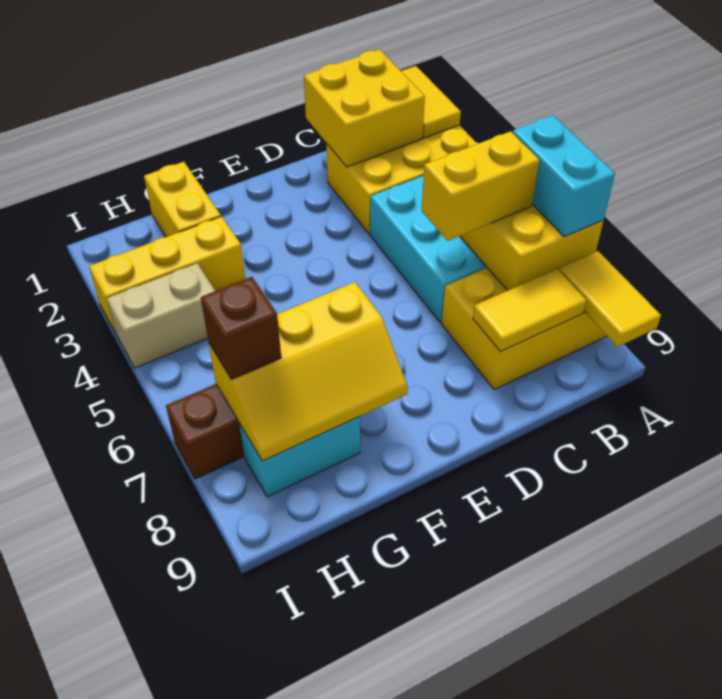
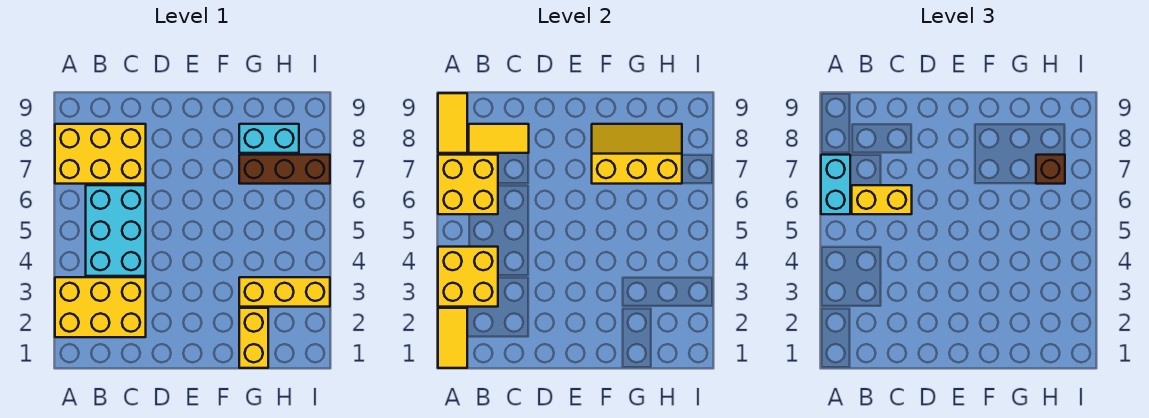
yellow 2x2 brick [304,49,425,167] -> yellow 2x2 brick moved to [438,247,498,307]
tan 1x2 brick [107,263,215,368] -> none

